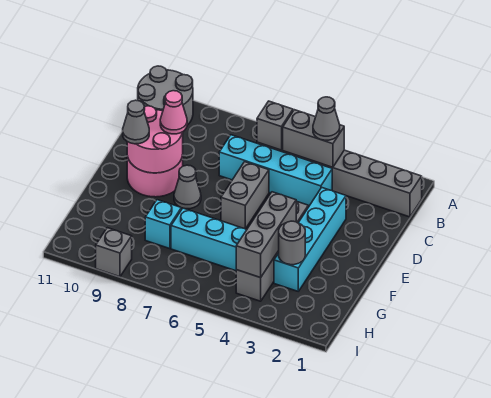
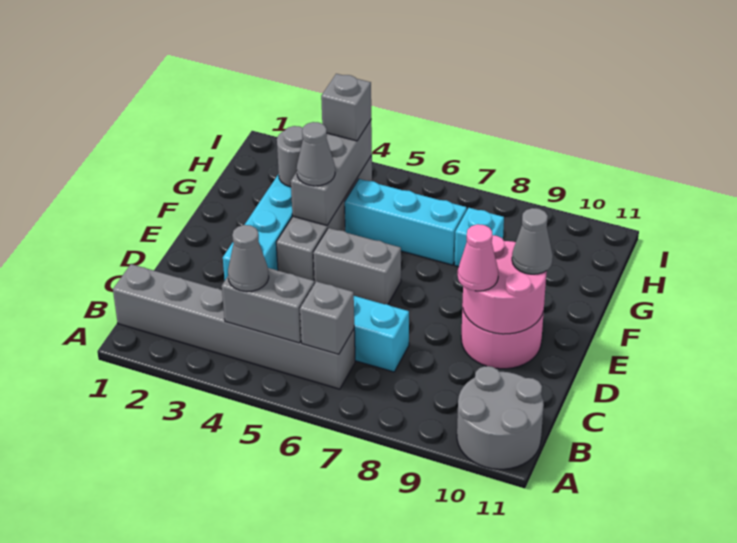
grey 1x2 brick [221,162,269,229] -> grey 1x2 brick turned to [313,228,401,304]
grey 1x1 cone [174,165,201,209] -> grey 1x1 cone moved to [297,122,335,186]
grey 1x1 brick [96,228,132,277] -> grey 1x1 brick moved to [321,74,371,141]

